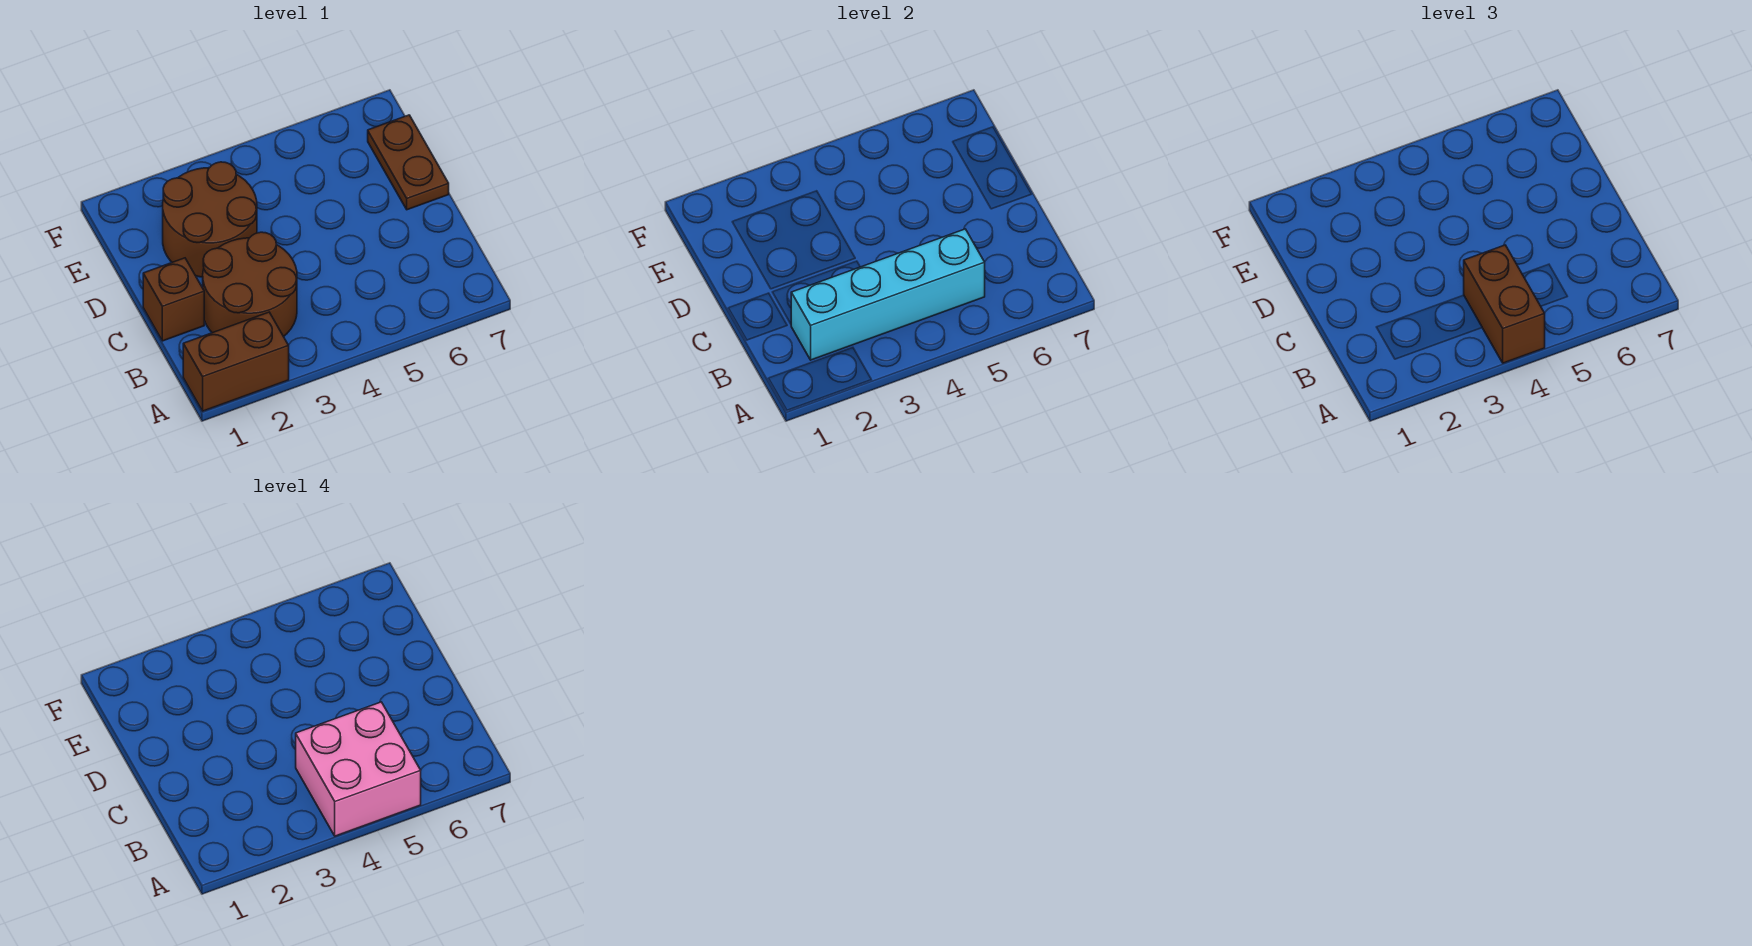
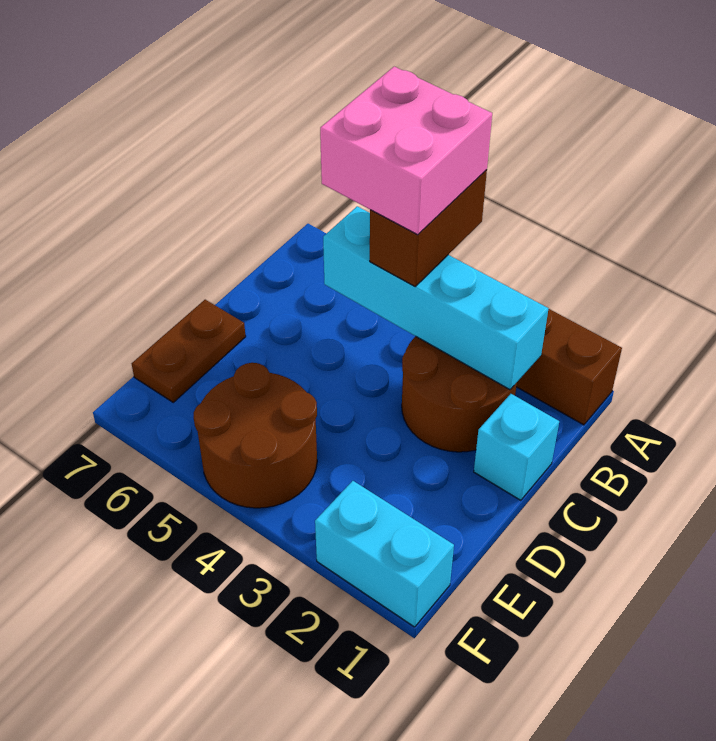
brown 1x1 brick [143,258,204,341] -> cyan 1x1 brick [474,394,559,500]
brown 2x2 round brick [163,162,257,277] -> brown 2x2 round brick moved to [194,363,317,508]
none -> cyan 1x2 brick [315,481,454,627]

